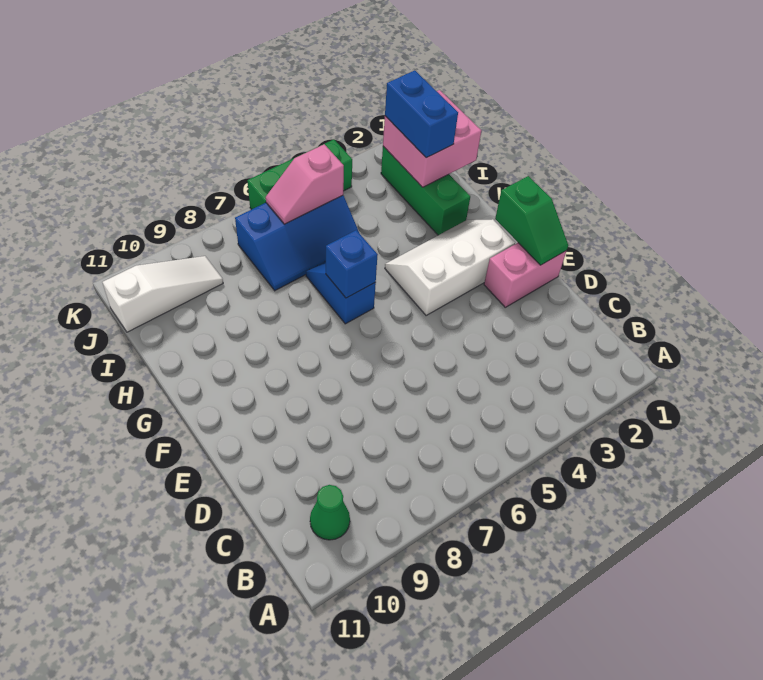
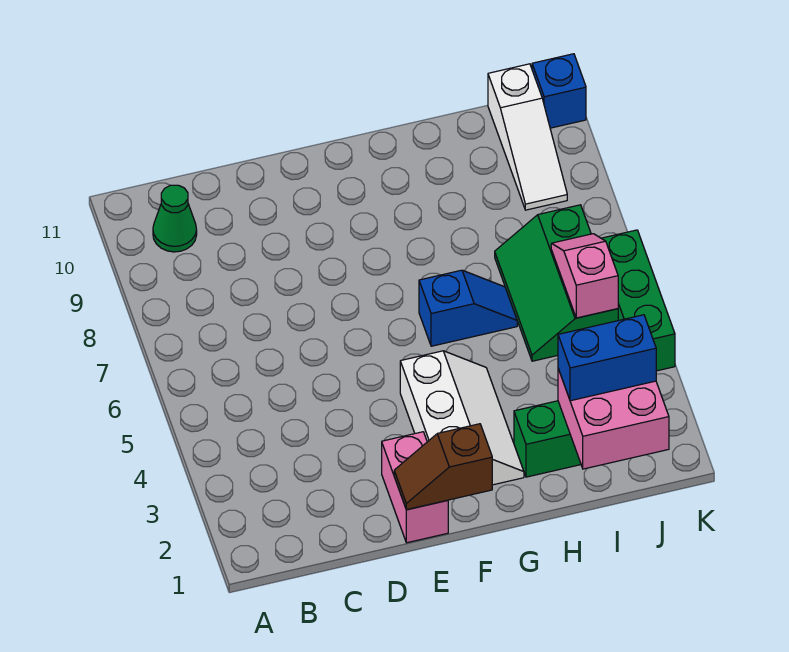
green 1x2 slope [495,176,568,265] -> brown 1x2 slope [394,424,492,510]
blue 1x1 brick [326,230,378,298] -> blue 1x1 brick moved to [532,54,586,128]
blue 2x3 slope [235,195,360,291] -> green 2x3 slope [495,205,618,361]

